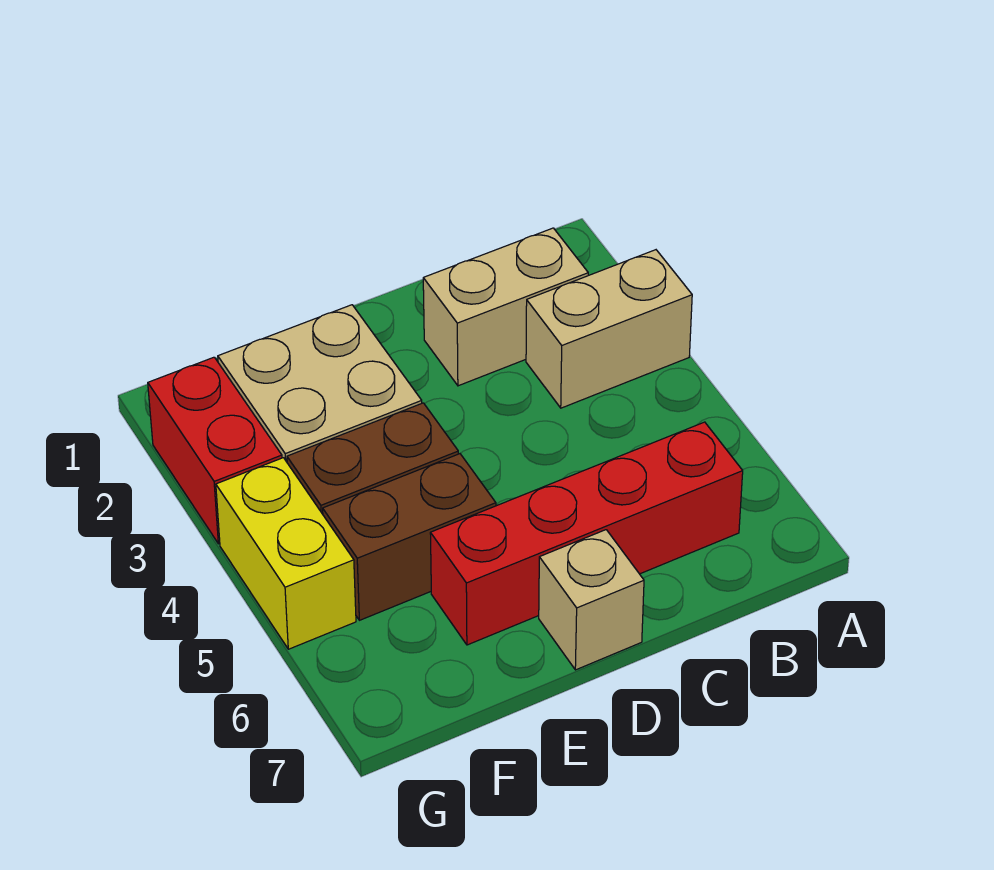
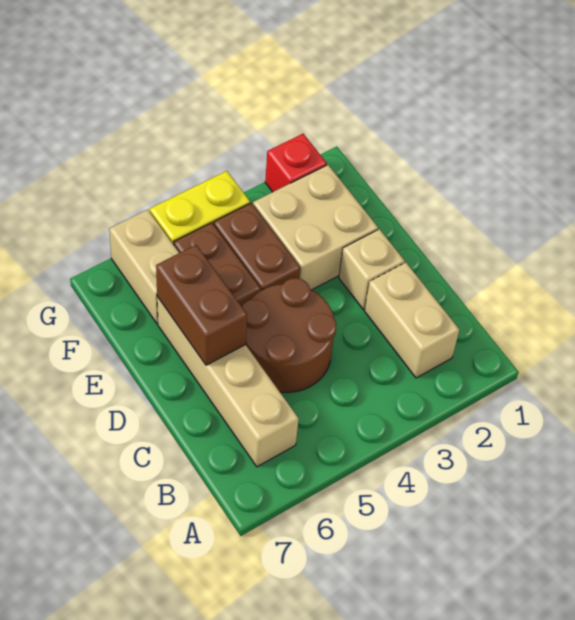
tan 1x2 brick [526,250,692,408] -> tan 1x2 brick moved to [109,210,179,324]
red 1x4 brick [430,422,743,645] -> tan 1x4 brick [157,297,299,467]
none -> brown 2x2 round brick [242,278,337,392]
none -> brown 1x2 brick [156,245,247,365]
tan 1x1 brick [539,530,644,670] -> tan 1x1 brick moved to [339,229,405,309]
red 1x2 brick [148,357,282,544] -> red 1x1 brick [265,134,327,192]

